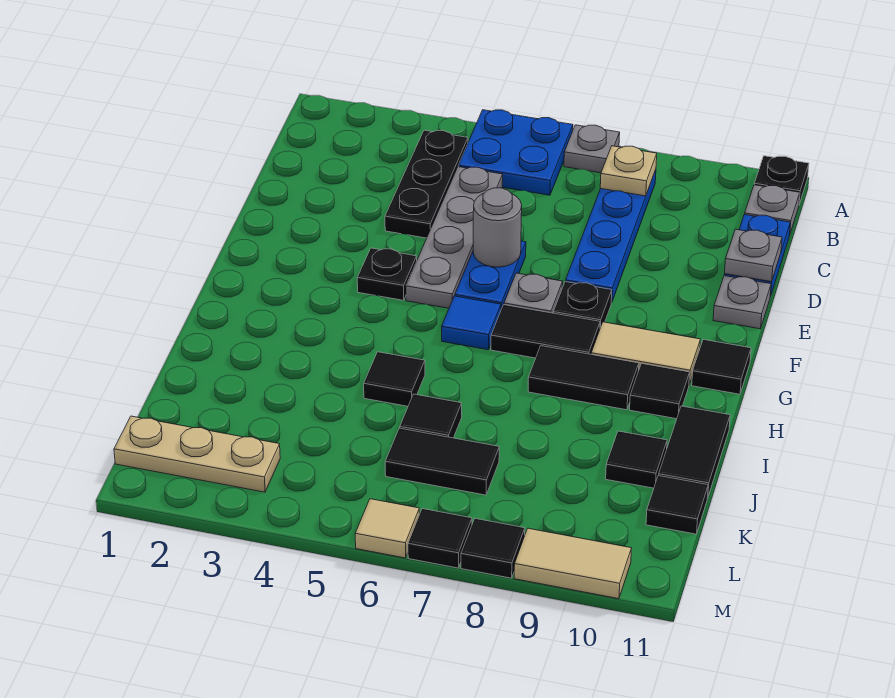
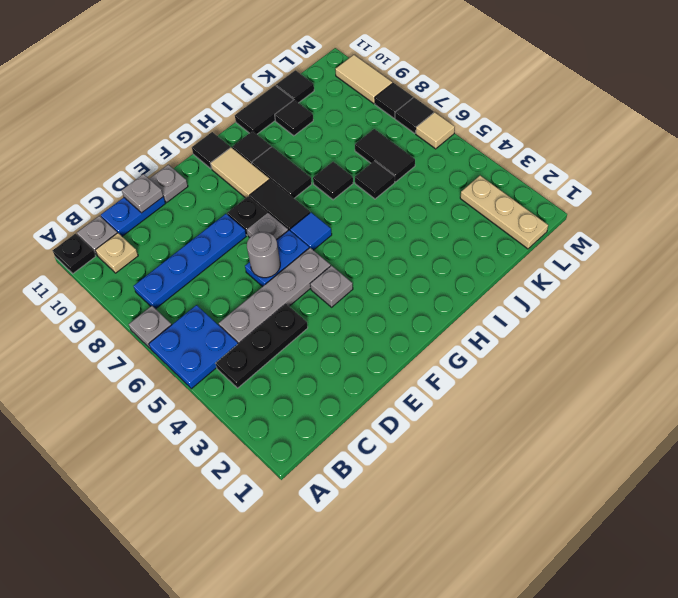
tan 1x1 plate [600,146,657,196] -> tan 1x1 plate moved to [95,233,138,273]
black 1x1 plate [357,248,417,300] -> grey 1x1 plate [310,266,353,307]
black 1x1 tile [364,352,425,406] -> black 1x1 tile moved to [313,162,353,200]

